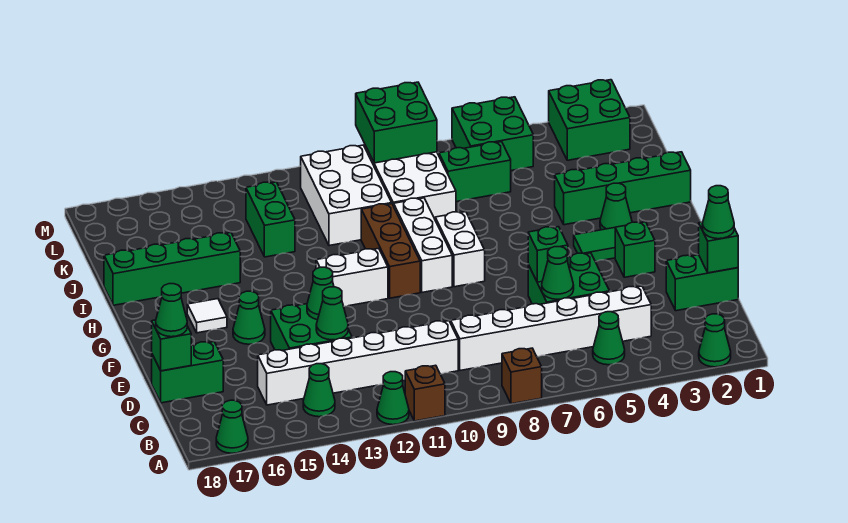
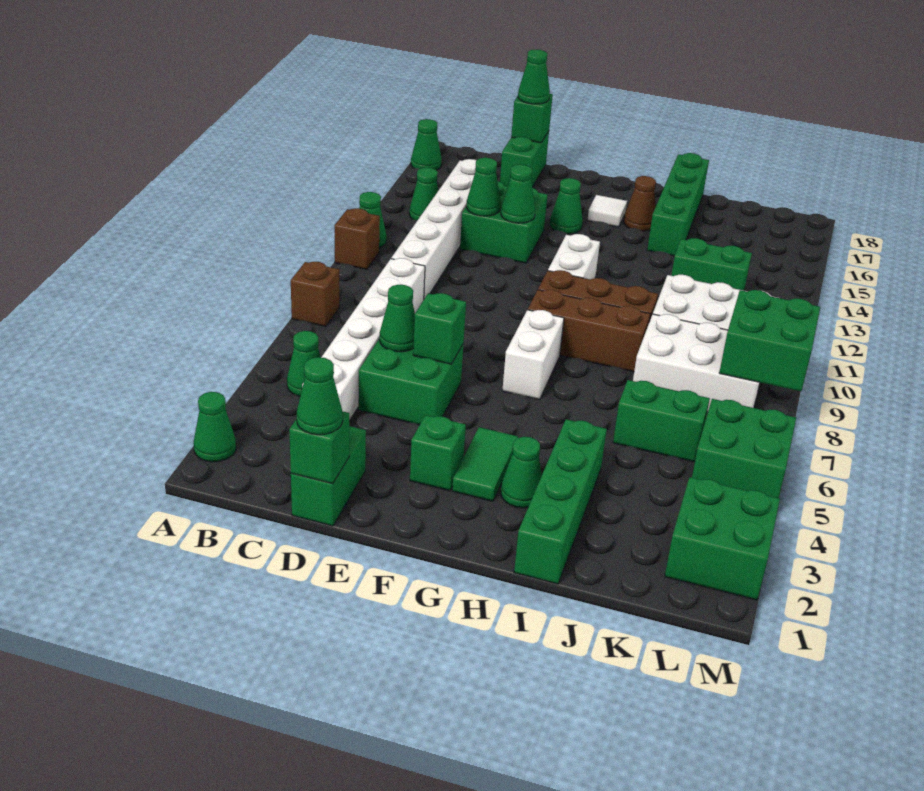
white 1x2 brick [435,212,485,287] -> white 1x2 brick turned to [502,310,564,400]
white 1x3 brick [394,198,452,292] -> brown 1x3 brick [528,290,650,372]
none -> brown 1x1 cone [624,176,656,231]
green 1x2 brick [439,142,511,202] -> green 1x2 brick turned to [613,380,710,462]

